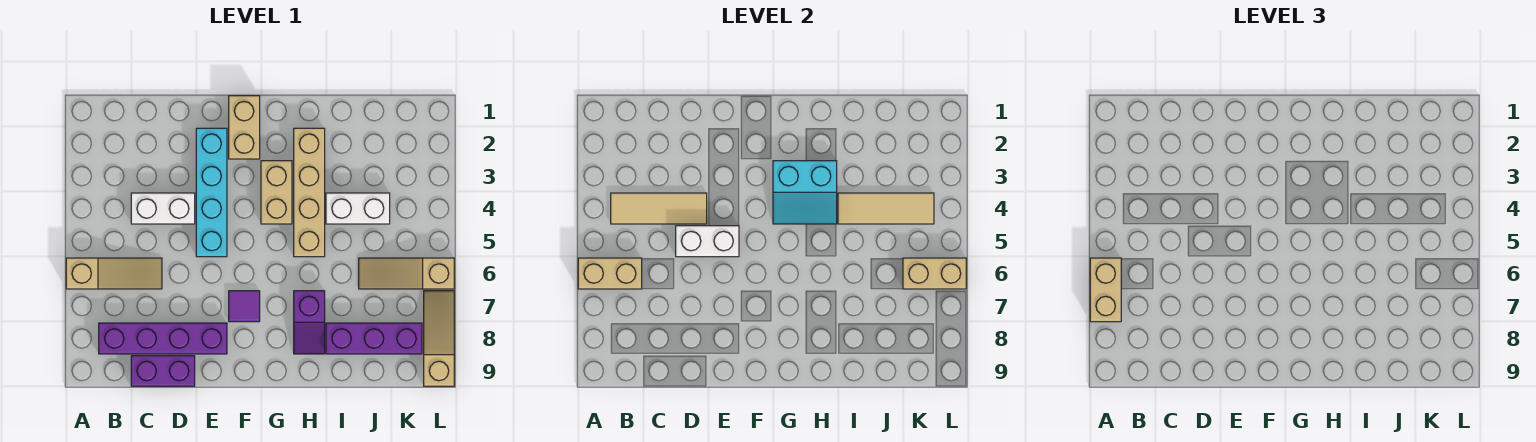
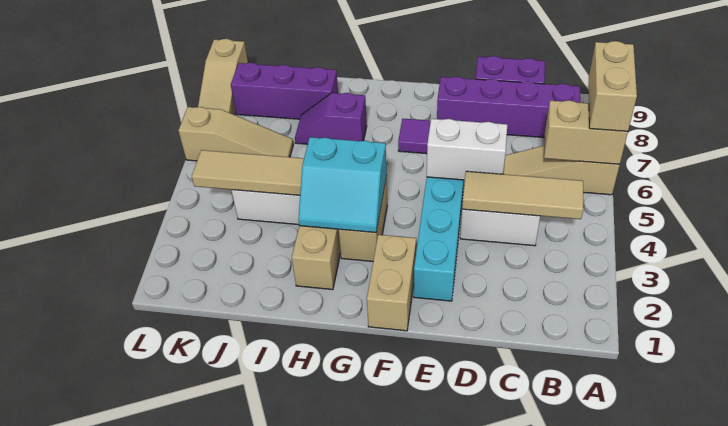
cyan 2x2 slope [773,161,837,224] -> cyan 2x2 slope turned to [298,137,387,233]
purple 1x2 slope [294,291,325,354] -> purple 1x2 slope turned to [295,93,367,144]
tan 1x2 brick [903,258,966,289] -> none

